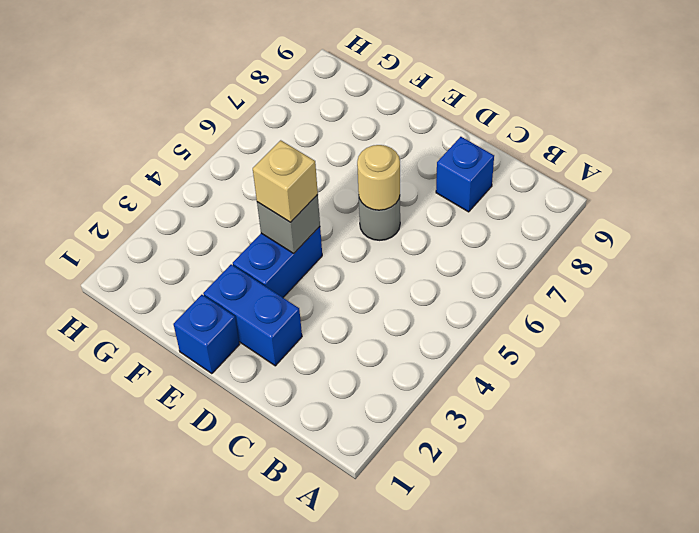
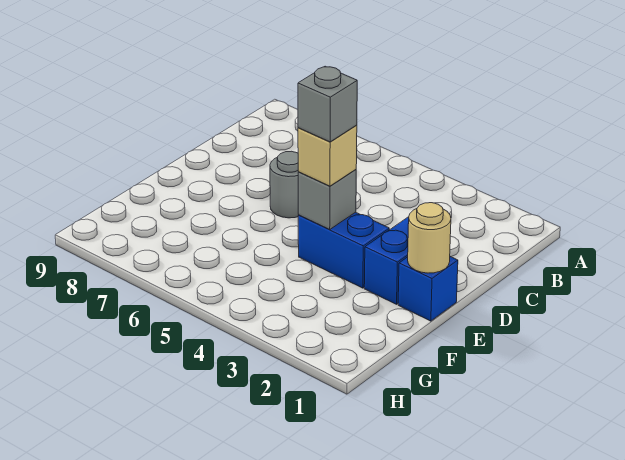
blue 1x1 brick [436,137,494,212] -> none
tan 1x1 round brick [357,145,400,210] -> tan 1x1 round brick moved to [408,203,451,273]
none -> grey 1x1 brick [298,66,357,142]

